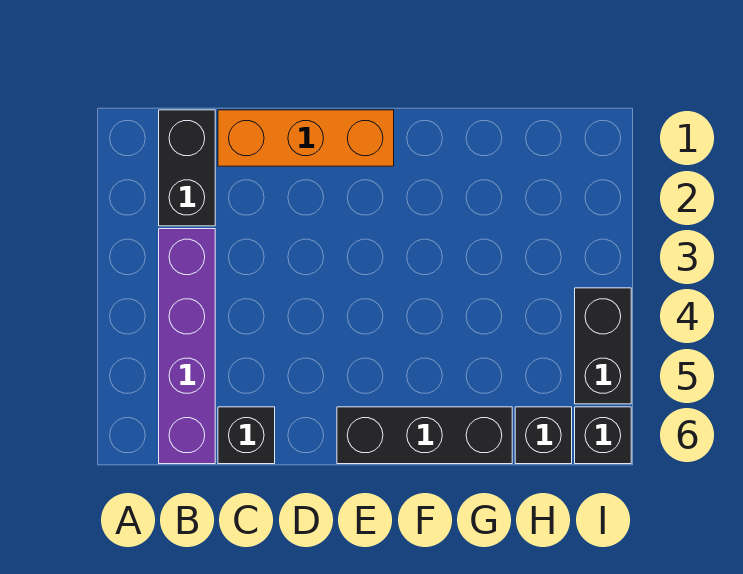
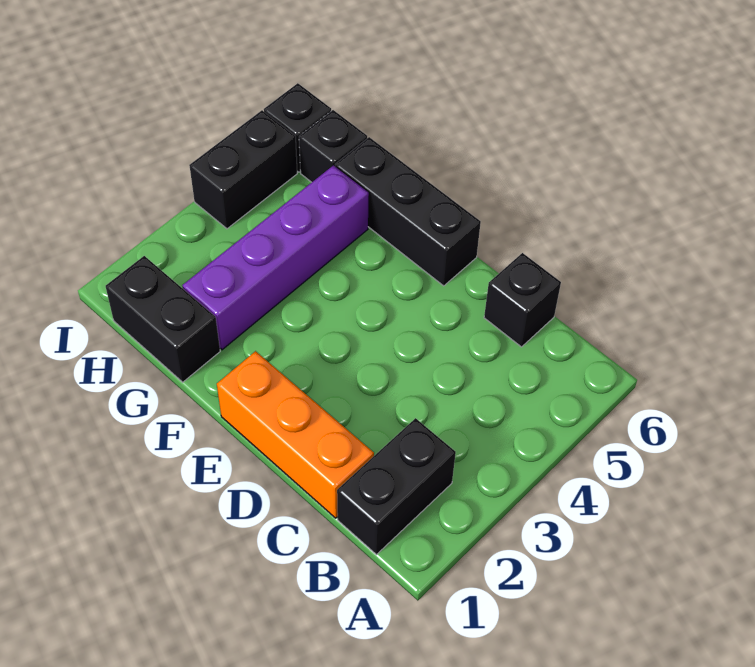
purple 1x4 brick [159,229,215,464] -> purple 1x4 brick moved to [182,165,369,350]
none -> black 1x2 brick [106,256,220,382]

